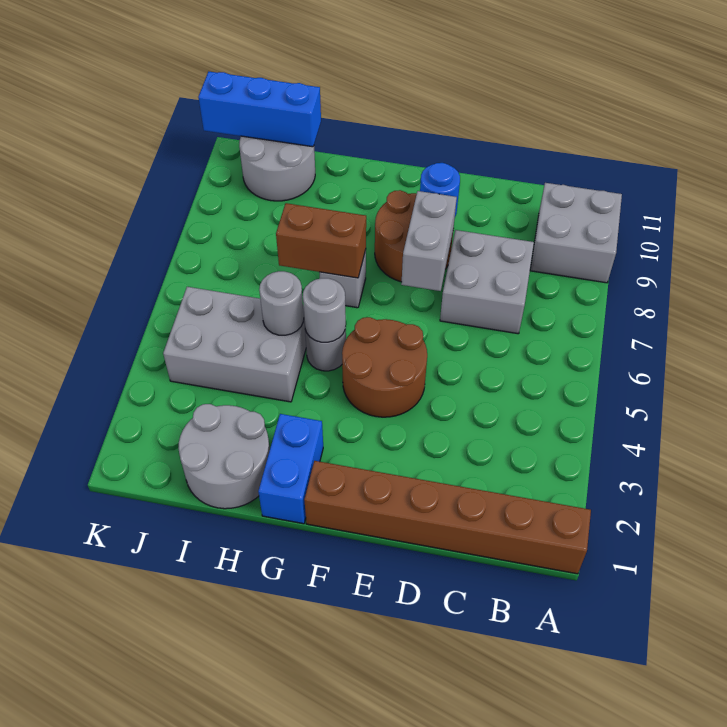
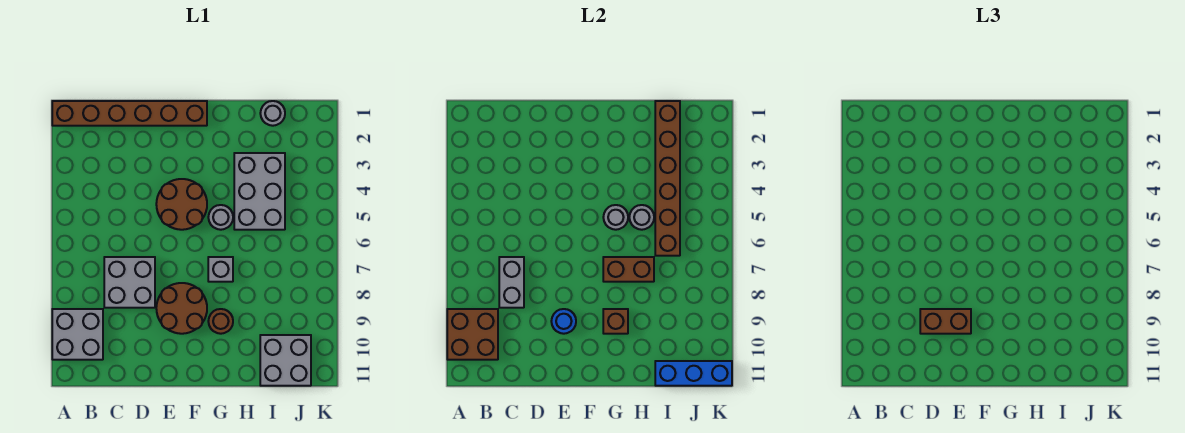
none -> brown 2x2 brick [447,309,498,360]
none -> brown 1x2 brick [920,309,971,334]
grey 1x2 brick [401,191,457,291] -> grey 1x2 brick moved to [499,257,524,308]
blue 1x2 brick [258,414,323,524] -> none
none -> brown 1x1 round brick [208,309,233,334]
none -> brown 1x1 brick [603,309,628,334]
grey 2x2 round brick [179,404,270,509] -> grey 1x1 round brick [260,101,285,126]
grey 2x3 brick [163,287,306,402] -> grey 2x3 brick turned to [234,153,285,230]
none -> brown 1x6 brick [655,101,680,256]
grey 2x2 round brick [239,136,315,201] -> grey 2x2 brick [260,335,311,386]

